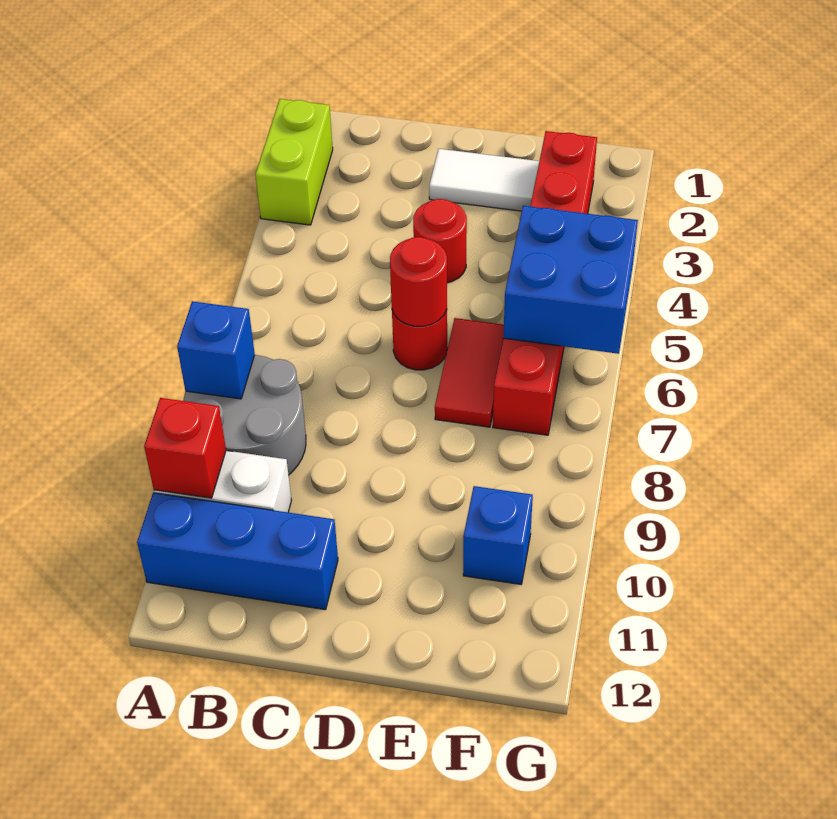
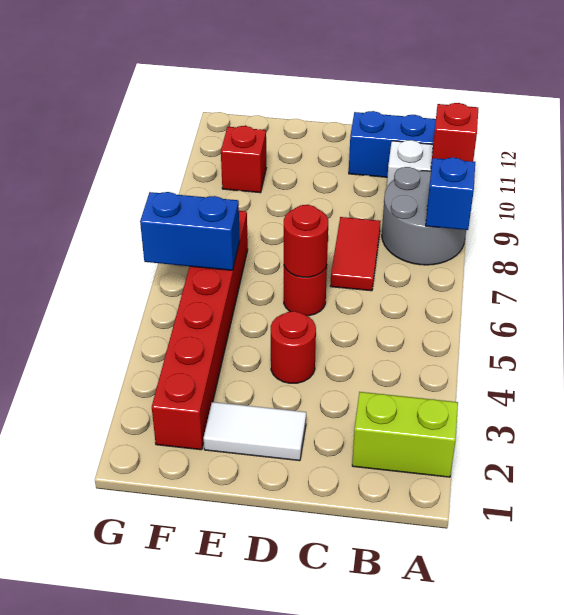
lime 1x2 brick [255,99,333,225] -> lime 1x2 brick turned to [352,392,458,477]
red 1x2 tile [435,318,504,427] -> red 1x2 tile moved to [331,217,381,291]
blue 2x2 brick [503,206,638,354] -> blue 1x2 brick [140,192,240,270]
blue 1x1 brick [463,486,533,584] -> red 1x1 brick [221,126,266,193]

